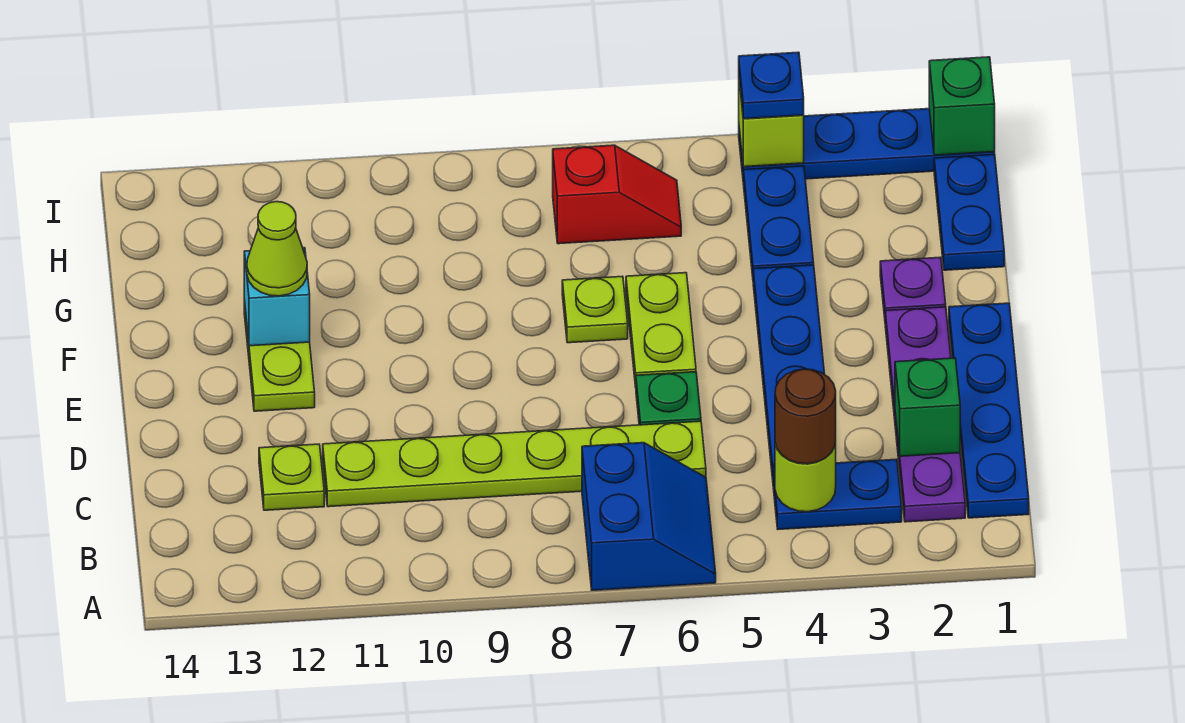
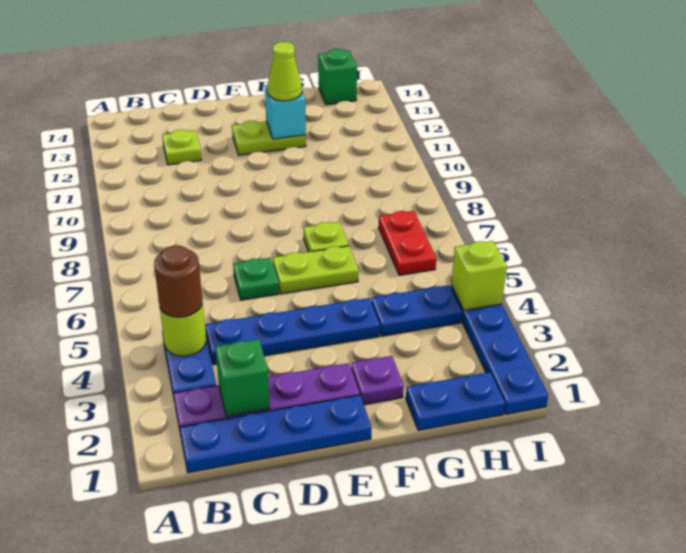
blue 2x2 slope [582,443,716,590] -> none
lime 1x6 plate [323,421,706,507] -> none
red 1x2 slope [553,145,681,244] -> red 1x2 plate [379,211,436,275]
green 1x1 brick [929,57,995,155] -> green 1x1 brick moved to [318,49,357,105]
blue 1x1 plate [739,52,804,119] -> none

